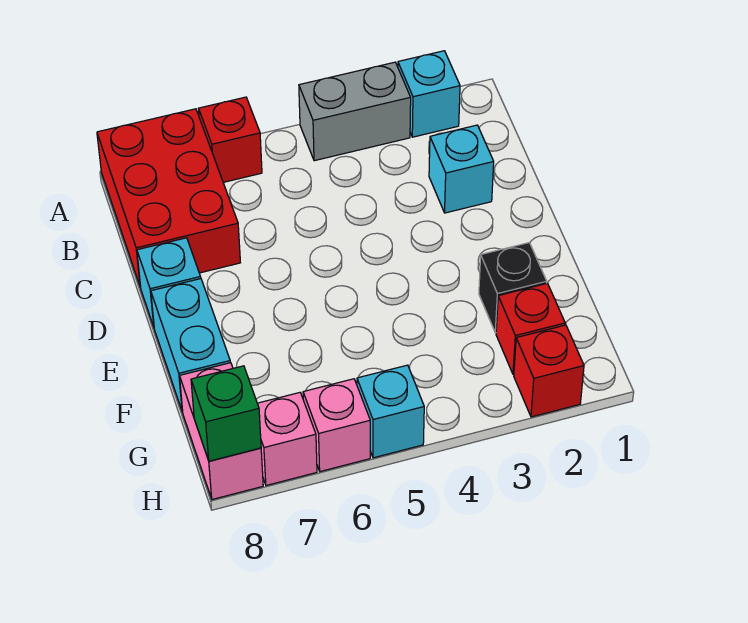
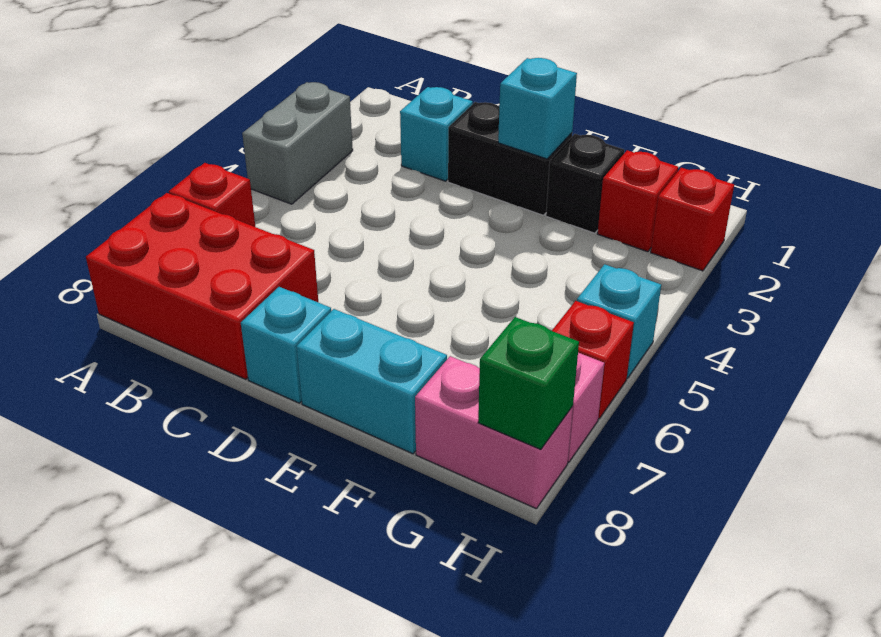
cyan 1x1 brick [398,51,460,137] -> cyan 1x1 brick moved to [498,58,577,159]
none -> black 1x2 brick [448,102,572,215]
pink 1x1 brick [303,379,370,472] -> red 1x1 brick [552,301,634,419]

